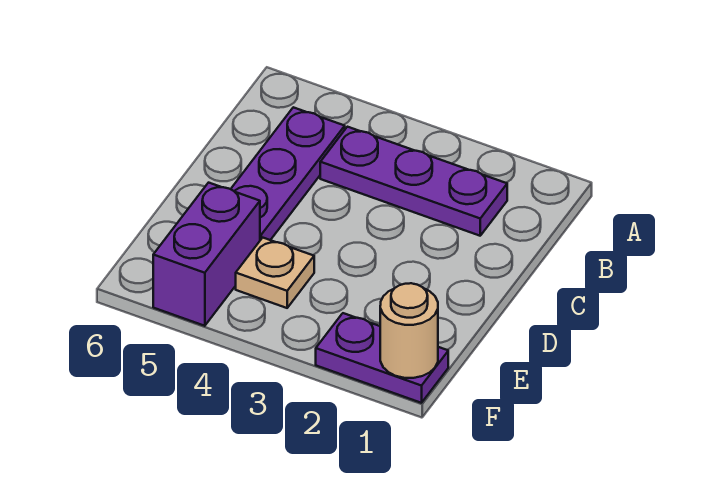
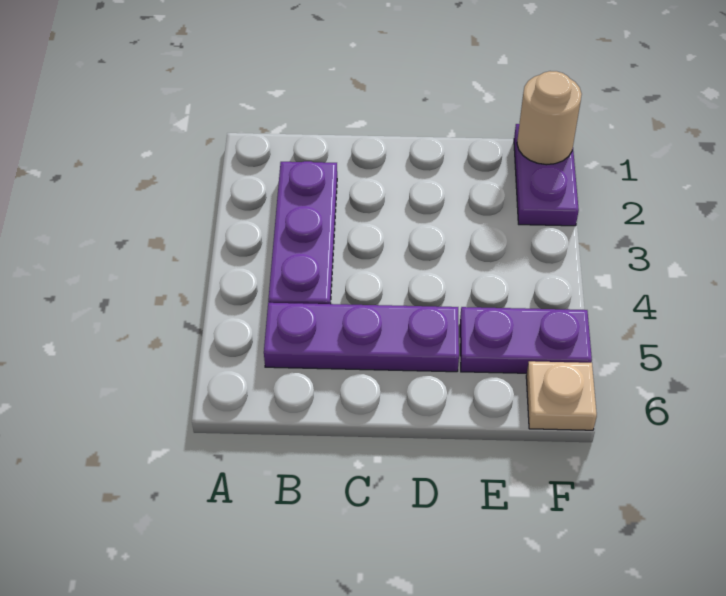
tan 1x1 plate [236,238,314,308] -> tan 1x1 plate moved to [526,361,597,430]
purple 1x2 brick [153,183,260,326] -> purple 1x2 plate [460,307,592,373]

